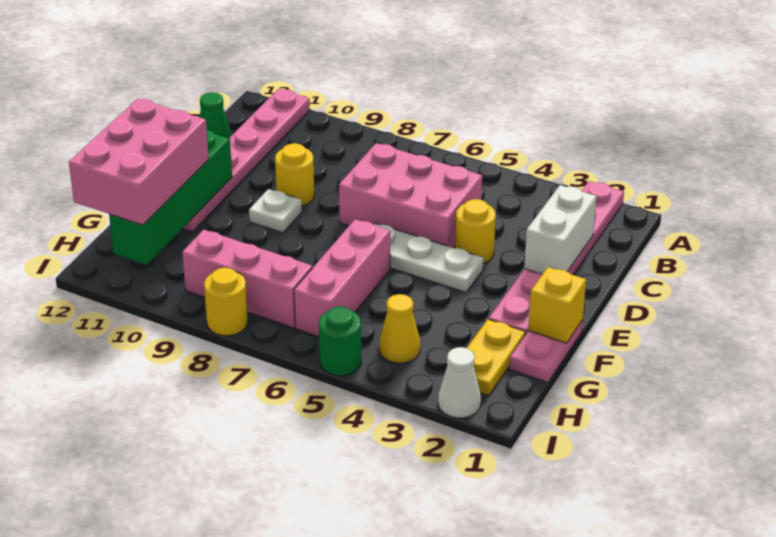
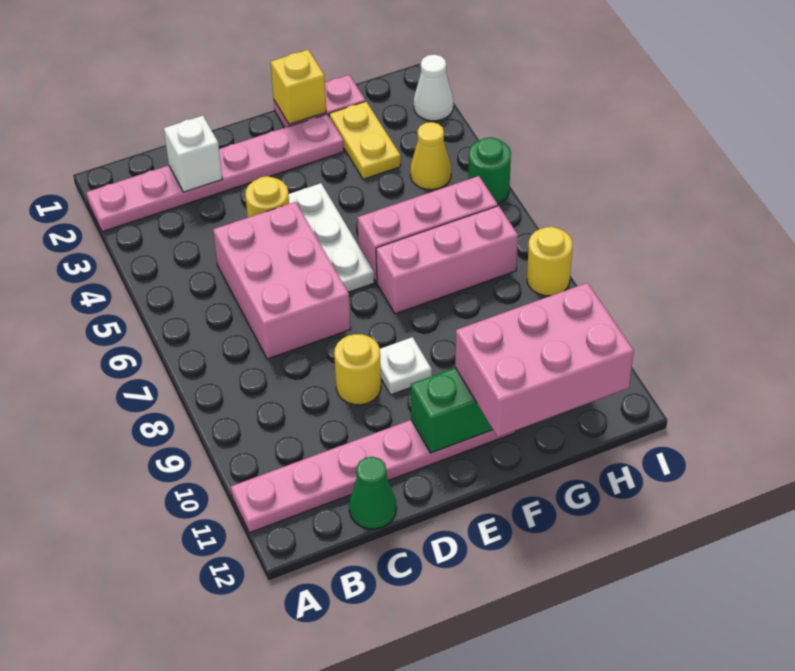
white 1x2 brick [524,185,596,274] -> white 1x1 brick [164,116,222,192]
yellow 1x2 plate [467,319,525,396] -> yellow 1x2 plate turned to [329,102,401,179]
pink 1x3 brick [182,230,312,328] -> pink 1x3 brick turned to [376,206,518,314]

